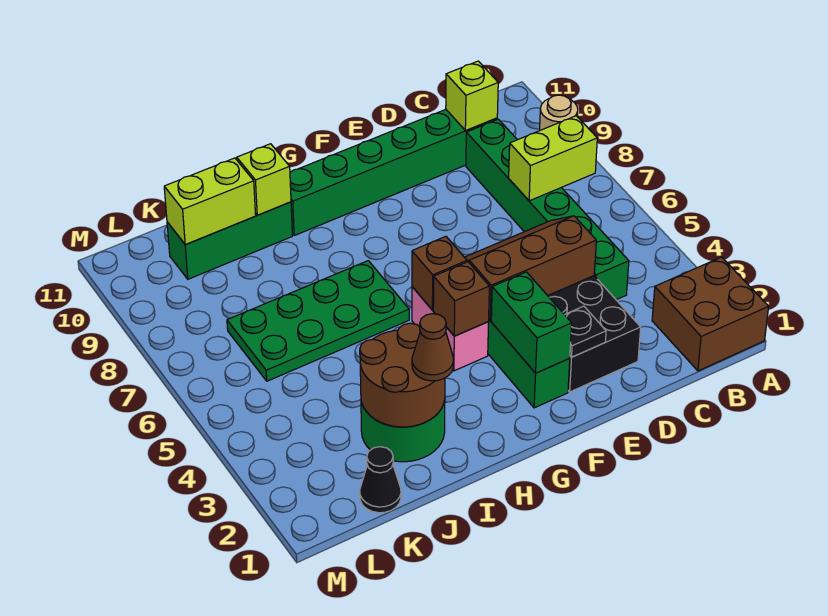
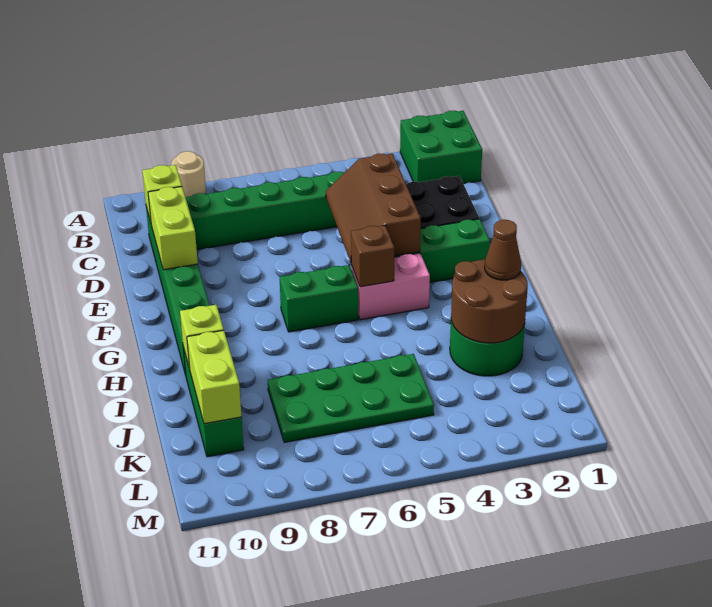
brown 2x2 brick [652,257,768,371] -> green 2x2 brick [400,111,482,184]
lime 1x2 brick [509,116,597,201] -> lime 1x2 brick moved to [148,187,198,270]
black 1x1 plate [565,306,606,357] -> none
green 1x2 brick [491,272,572,373] -> green 1x2 brick moved to [280,265,358,332]
brown 1x1 brick [433,262,489,336] -> none
green 2x4 plate [227,261,409,381] -> green 2x4 plate turned to [268,354,434,443]
black 1x1 cone [360,447,401,513] -> none

